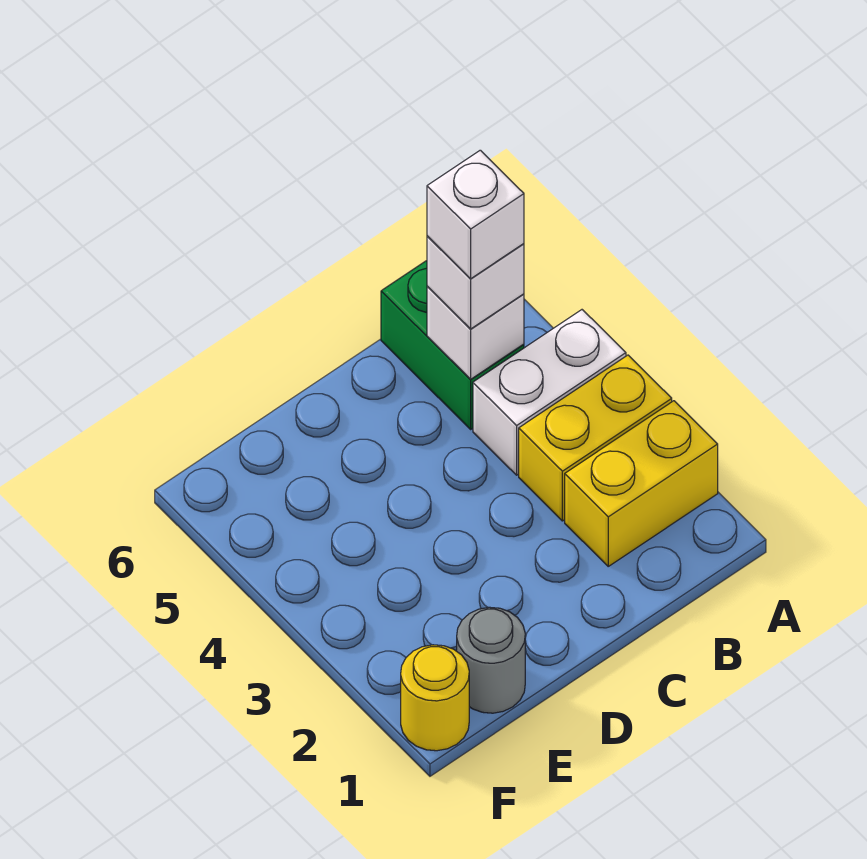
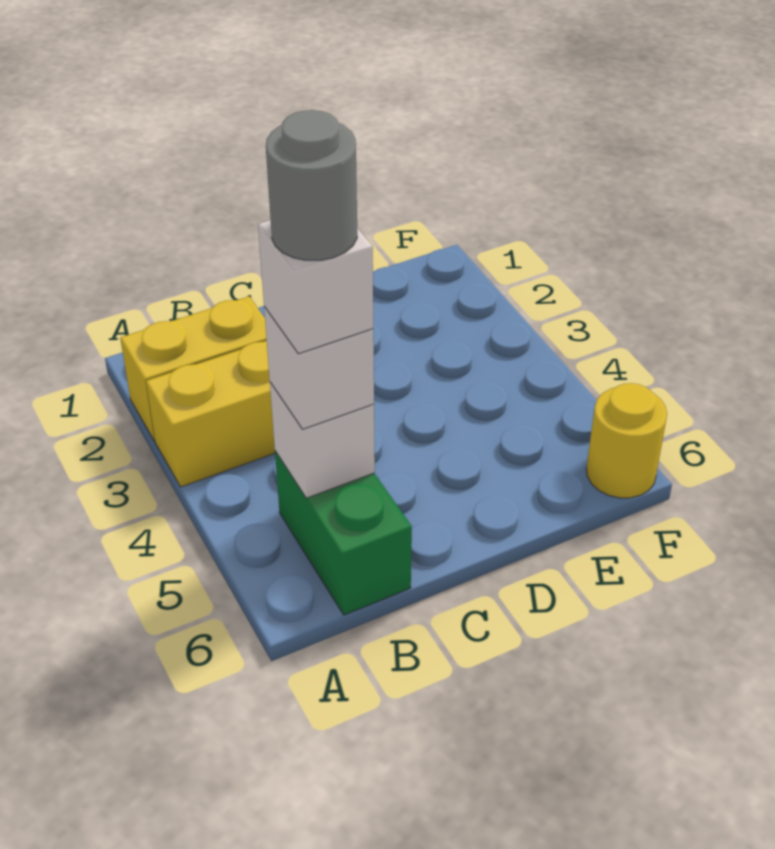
white 1x2 brick [473,310,626,475] -> none
grey 1x1 round brick [457,607,525,713] -> grey 1x1 round brick moved to [266,110,357,260]
yellow 1x1 round brick [401,645,469,751] -> yellow 1x1 round brick moved to [586,383,667,498]

